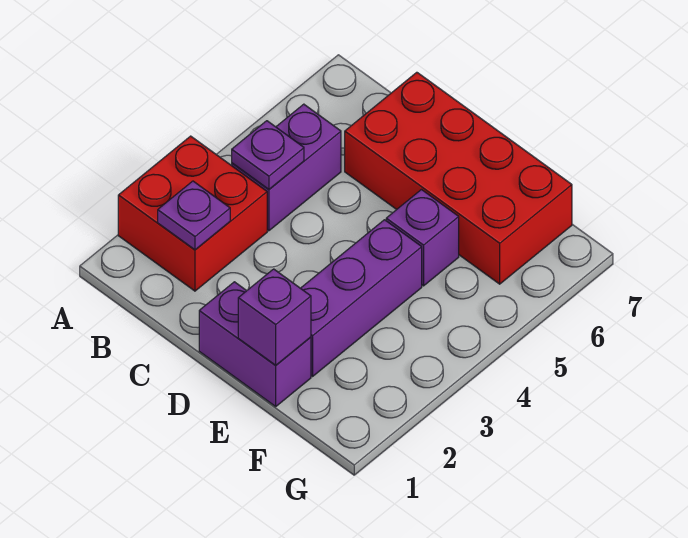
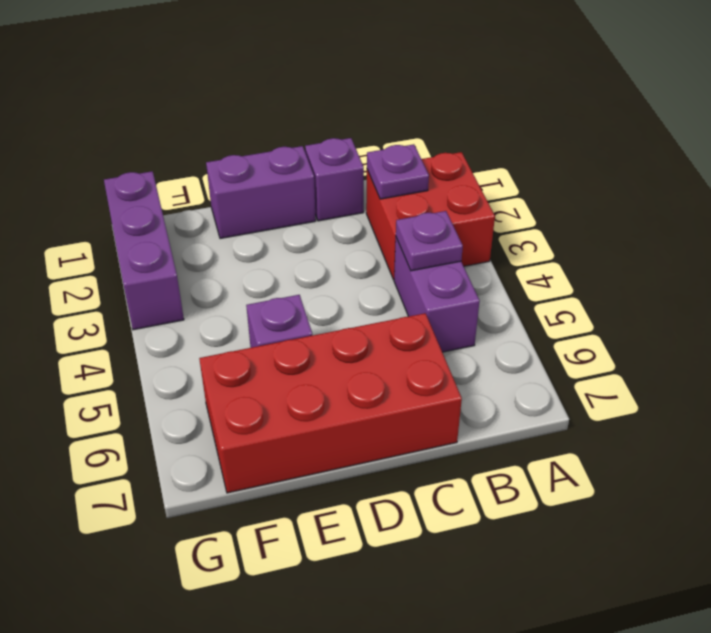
purple 1x1 brick [238,269,311,365] -> purple 1x1 brick moved to [305,138,364,221]
purple 1x3 brick [301,220,422,376] -> purple 1x3 brick moved to [104,171,184,330]

